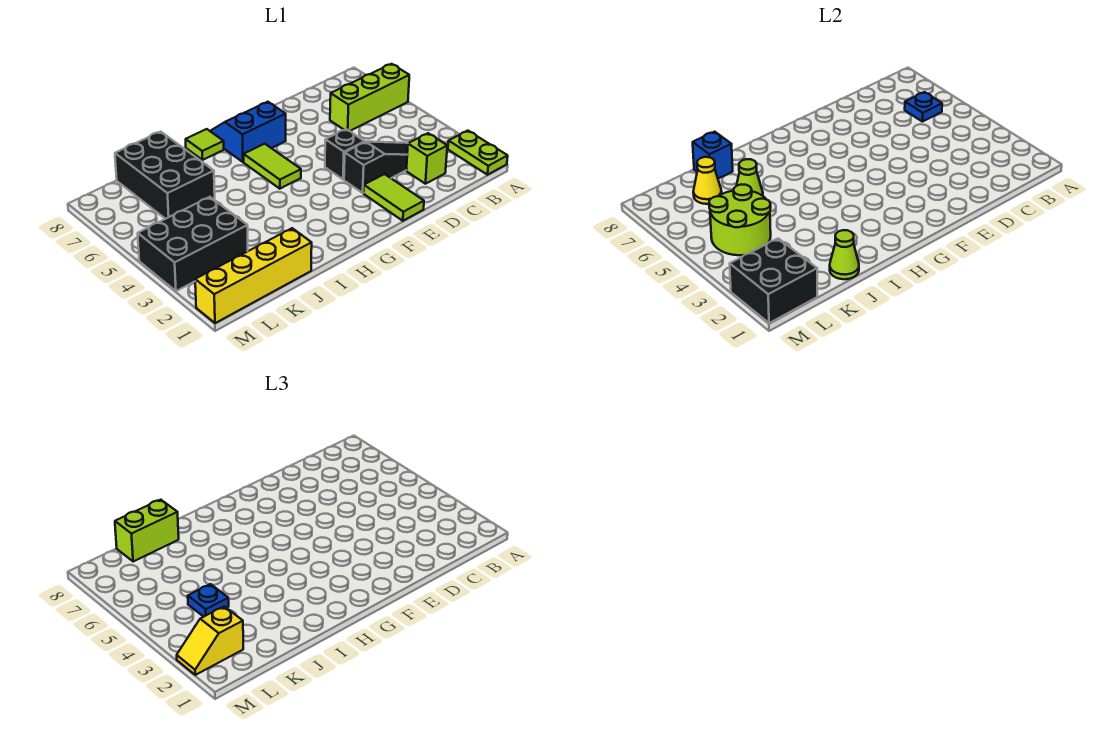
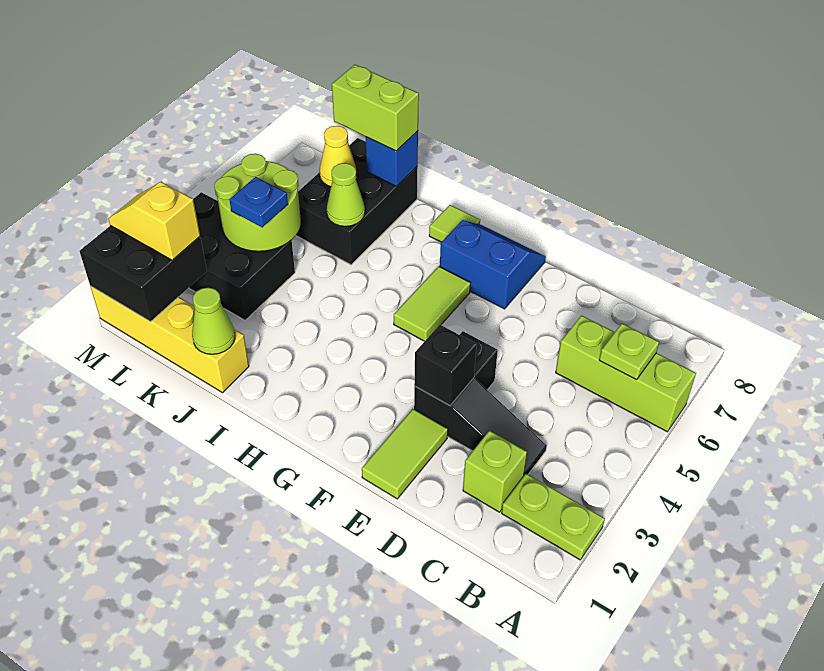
lime 1x2 plate [448,131,508,175] -> lime 1x2 plate turned to [502,474,605,560]
blue 1x1 plate [905,92,942,122] -> lime 1x1 plate [599,323,659,380]
none -> black 1x1 brick [414,325,476,406]

